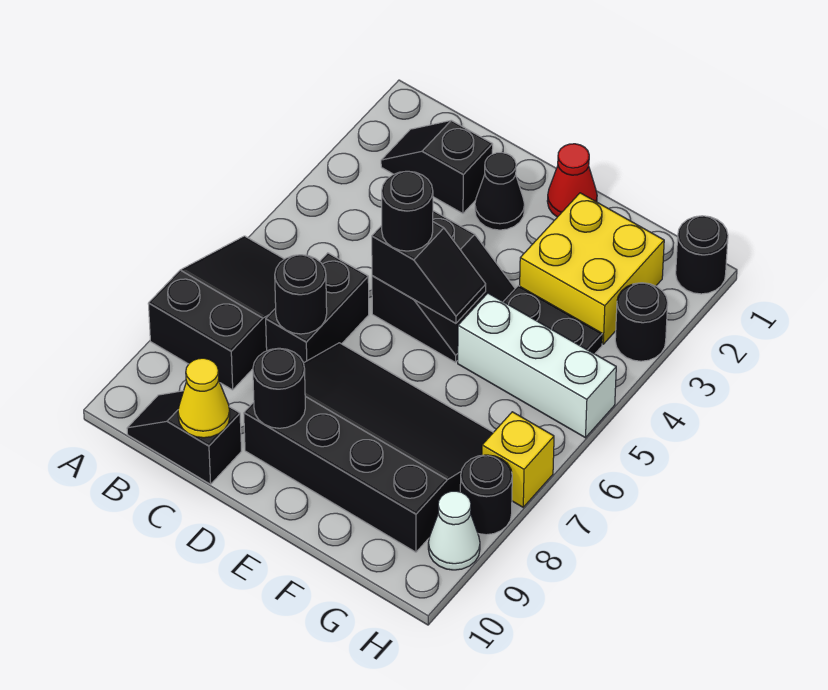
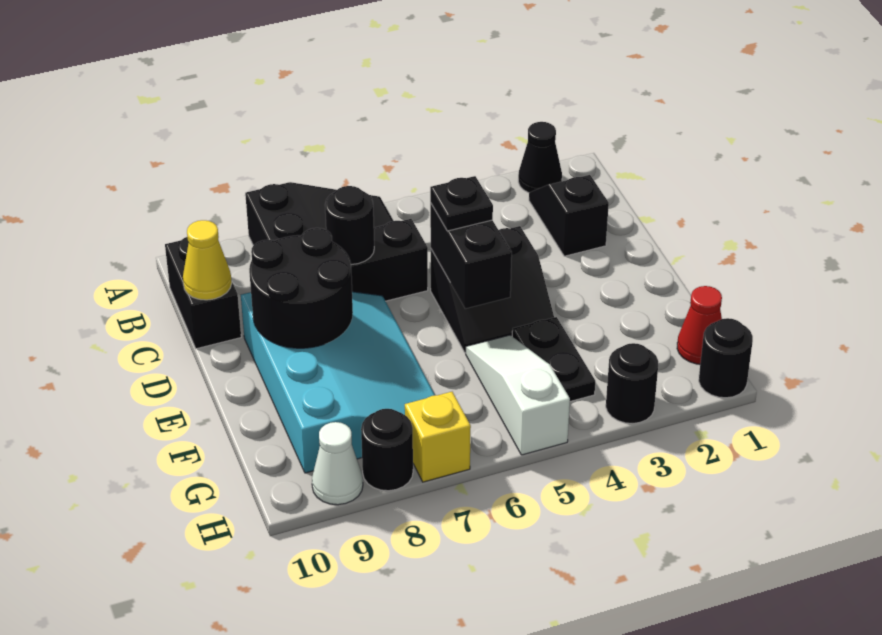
black 1x2 slope [127,391,241,484] -> black 1x2 brick [165,237,241,349]
black 1x1 cone [475,153,525,230] -> black 1x1 cone moved to [518,122,562,193]
black 1x2 slope [372,222,486,323] -> black 1x2 brick [430,203,512,309]
black 1x1 round brick [382,171,433,251] -> black 1x1 plate [430,176,493,231]
black 3x4 slope [244,343,493,552] -> cyan 3x4 slope [241,292,435,473]
black 1x1 round brick [253,348,305,428] -> black 2x2 round brick [249,228,353,348]
red 1x1 cone [547,144,597,217] -> red 1x1 cone moved to [677,286,722,364]
yellow 2x2 brick [520,193,664,344] -> none
white 1x3 brick [458,293,616,438] -> white 1x3 slope [466,335,570,455]

